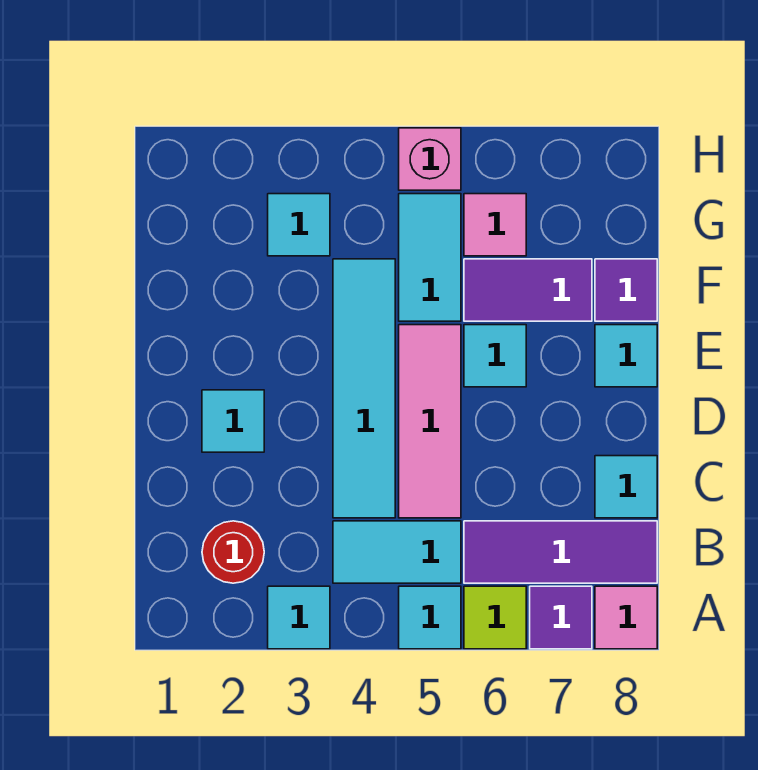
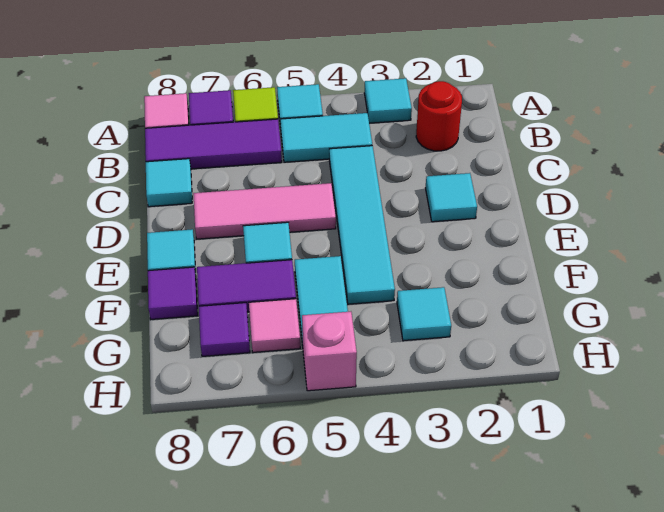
pink 1x3 tile [399,325,461,518] -> pink 1x3 tile turned to [193,183,336,239]
none -> purple 1x1 tile [199,303,250,356]

